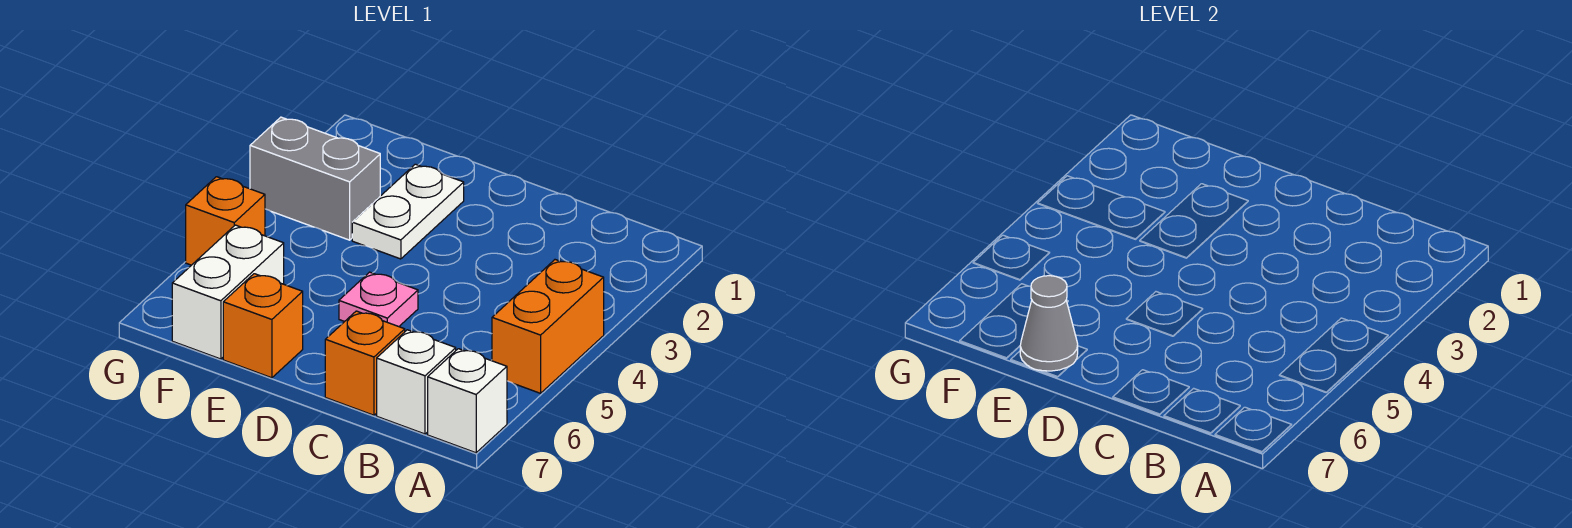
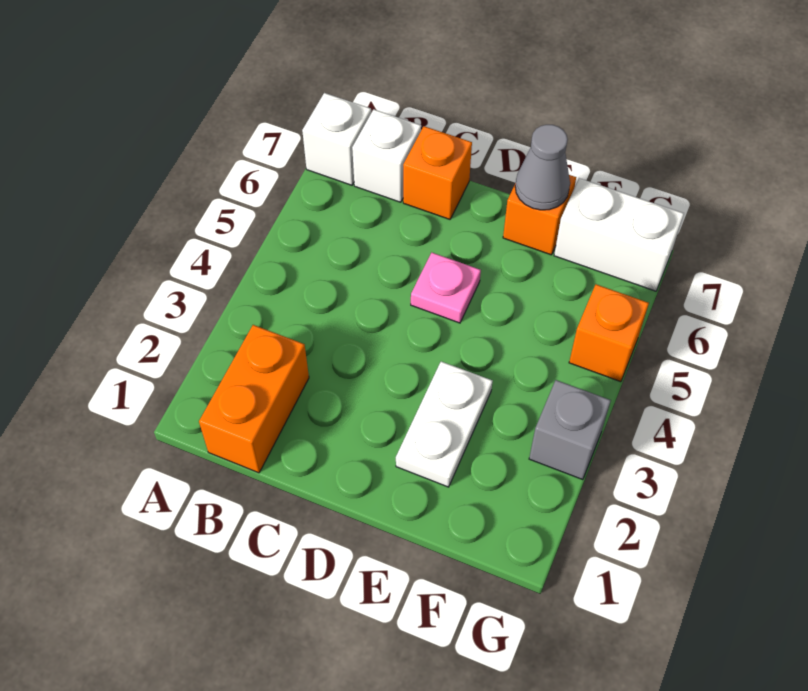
orange 1x2 brick [492,260,604,393] -> orange 1x2 brick moved to [199,325,309,473]
grey 1x2 brick [250,117,380,240] -> grey 1x1 brick [529,380,611,480]
white 1x2 brick [172,225,284,359] -> white 1x2 brick turned to [554,178,684,291]

